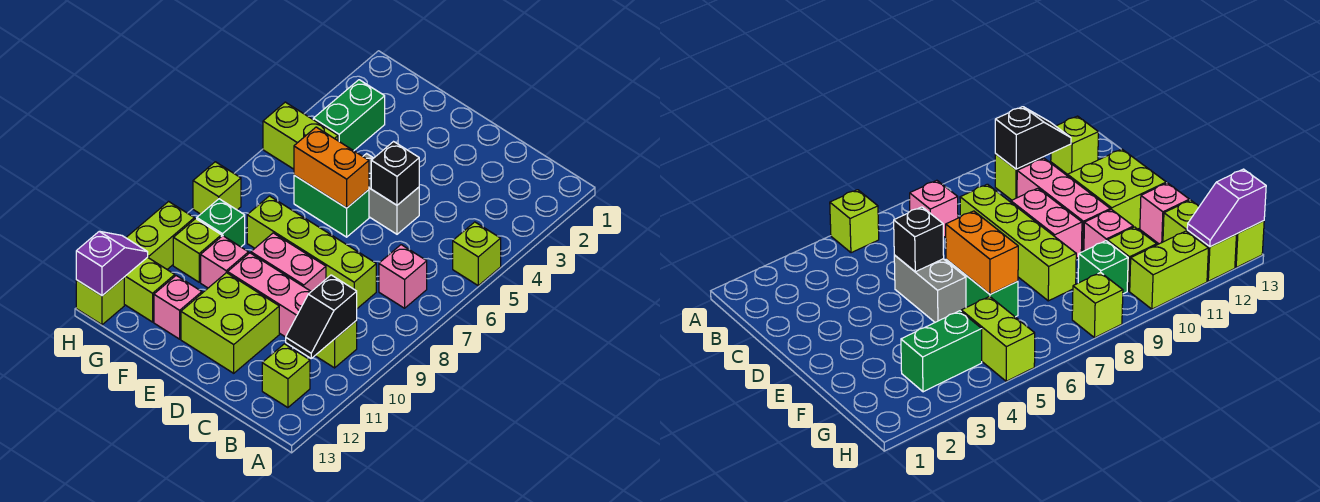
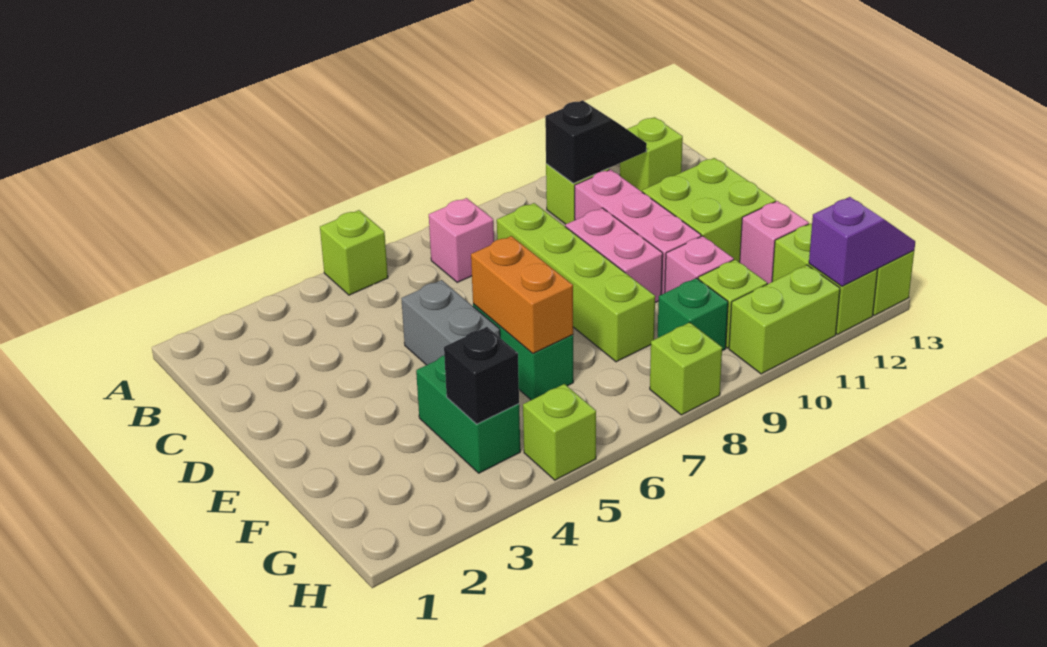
black 1x1 brick [371,142,419,205] -> black 1x1 brick moved to [444,327,519,424]
green 1x2 brick [313,80,385,151] -> green 1x2 brick turned to [416,356,520,473]
lime 1x2 brick [263,102,338,169] -> lime 1x1 brick [523,384,596,480]
purple 1x2 slope [76,231,148,296] -> purple 1x2 slope turned to [809,197,915,286]

